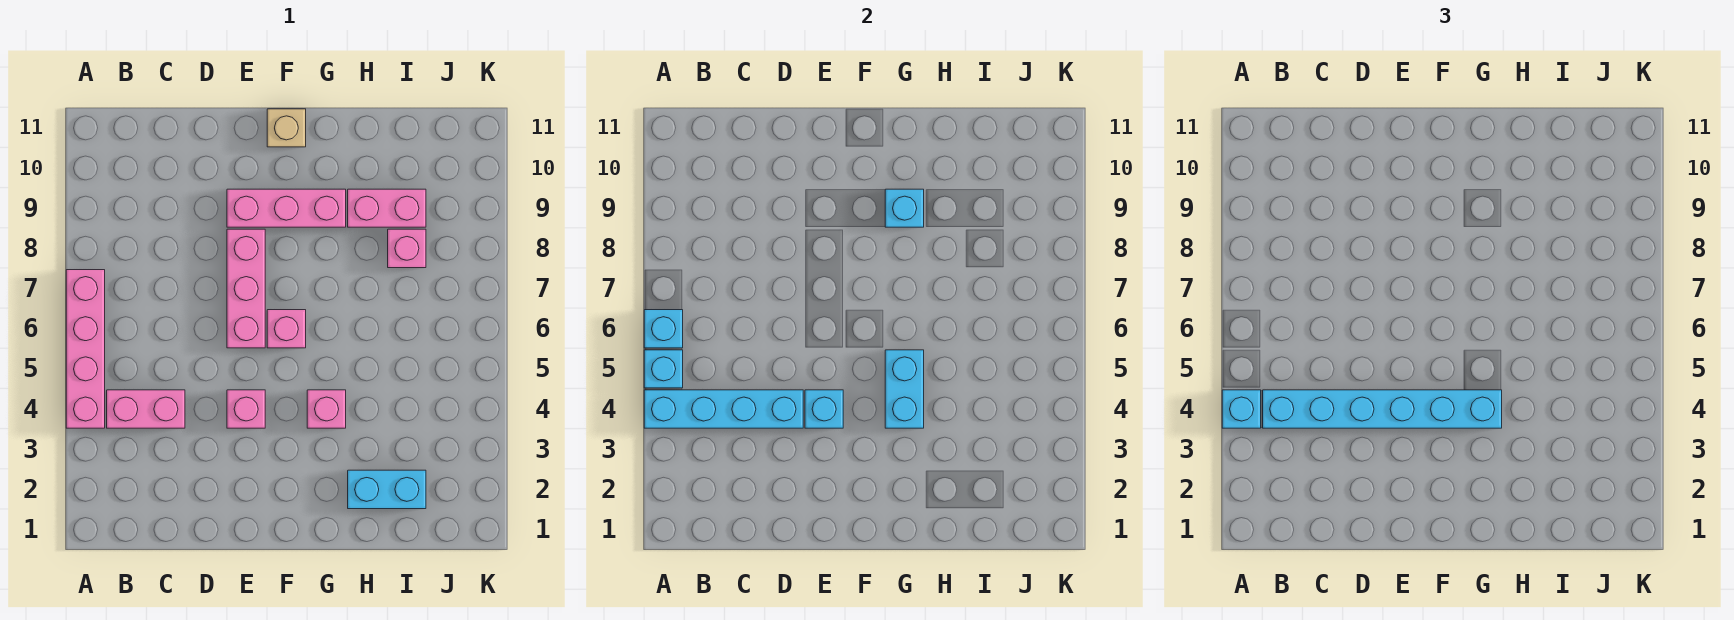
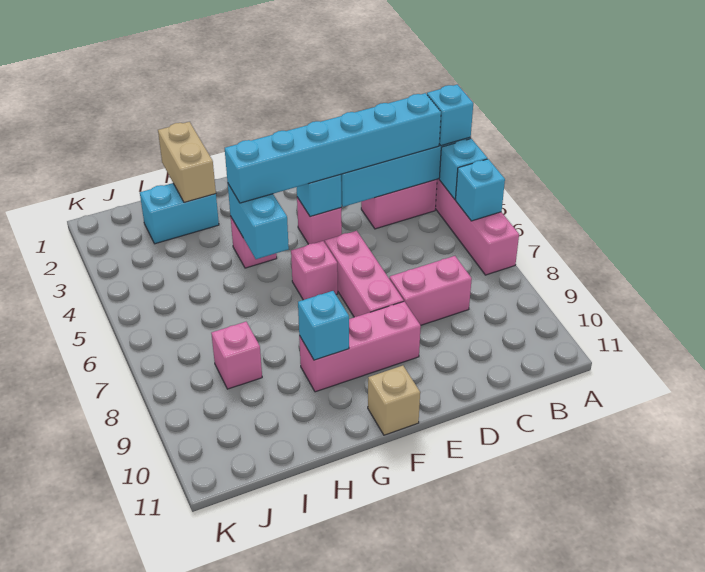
none -> tan 1x2 brick [158,122,216,203]
pink 1x2 brick [348,189,426,227] -> pink 1x2 brick moved to [389,256,472,325]

